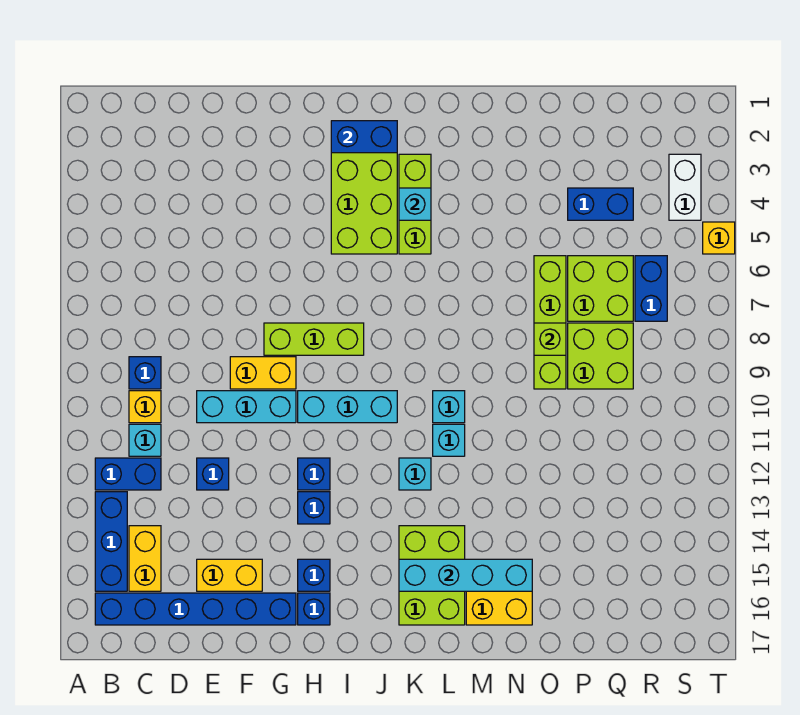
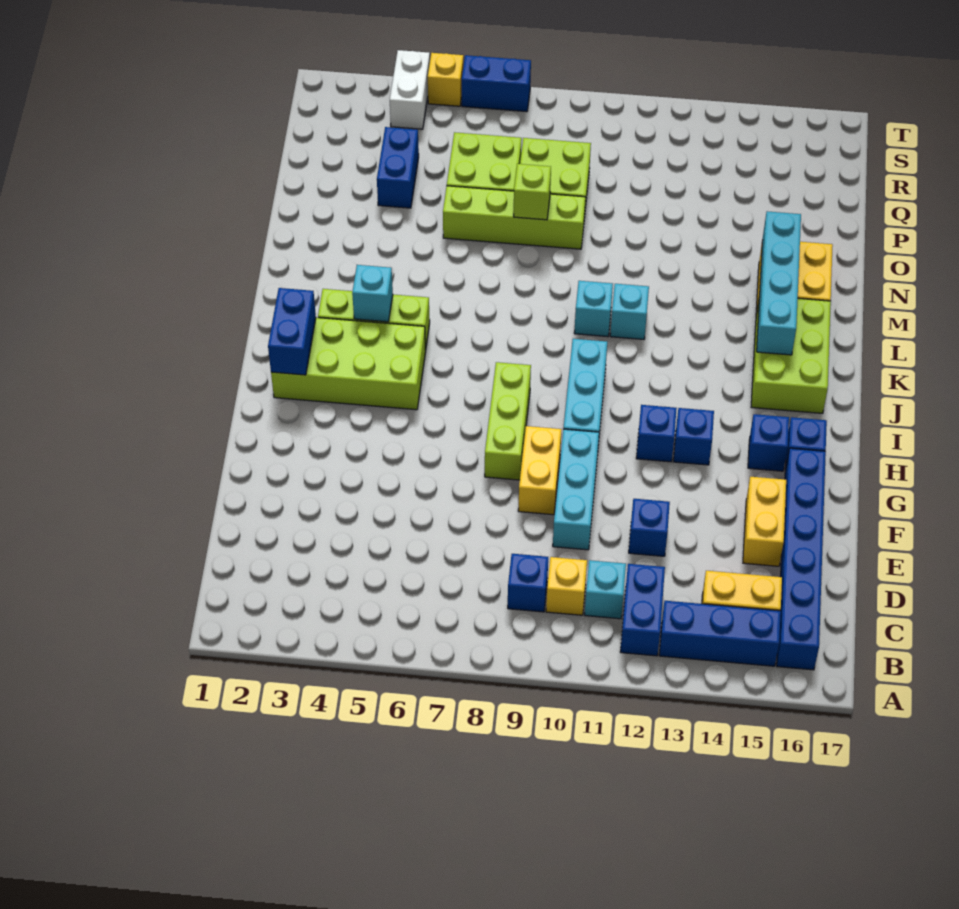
cyan 1x1 brick [399,458,431,490] -> none
lime 2x3 brick [399,526,465,625] -> lime 2x3 brick turned to [751,296,831,413]
blue 1x2 brick [635,256,667,321] -> blue 1x2 brick moved to [462,55,531,112]
white 1x2 brick [669,154,701,220] -> white 1x2 brick turned to [390,50,430,129]

